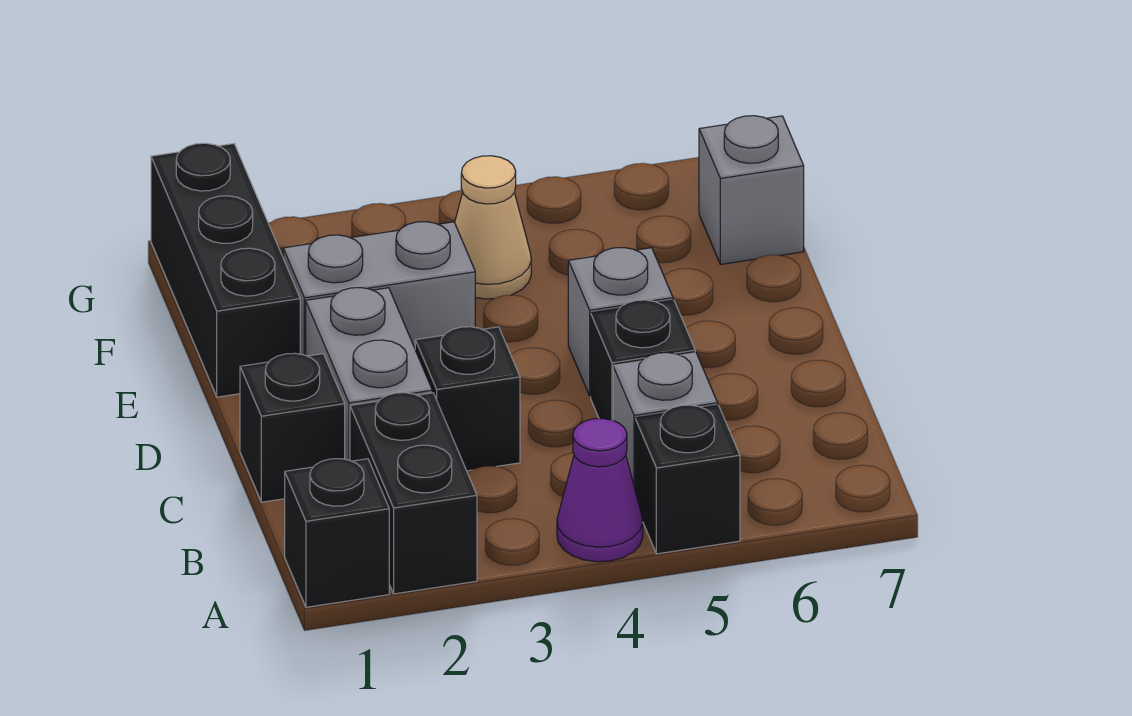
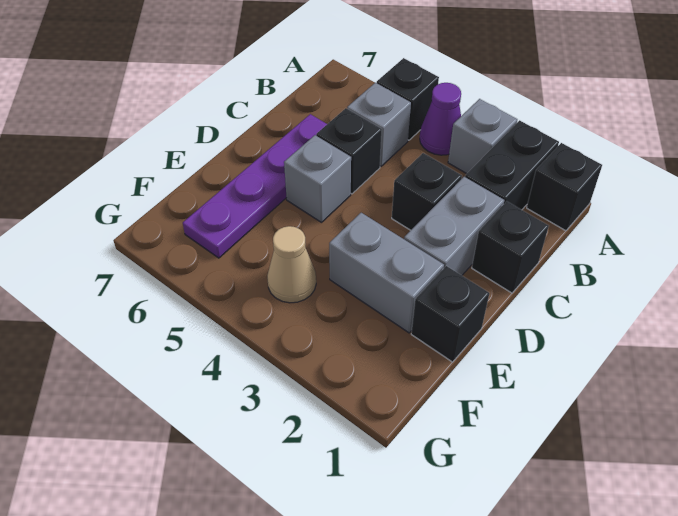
none -> purple 1x4 plate [183,114,327,258]
black 1x3 brick [151,143,300,397] -> black 1x1 brick [411,266,489,362]
grey 1x1 brick [699,116,804,264] -> grey 1x1 brick moved to [448,99,517,174]

